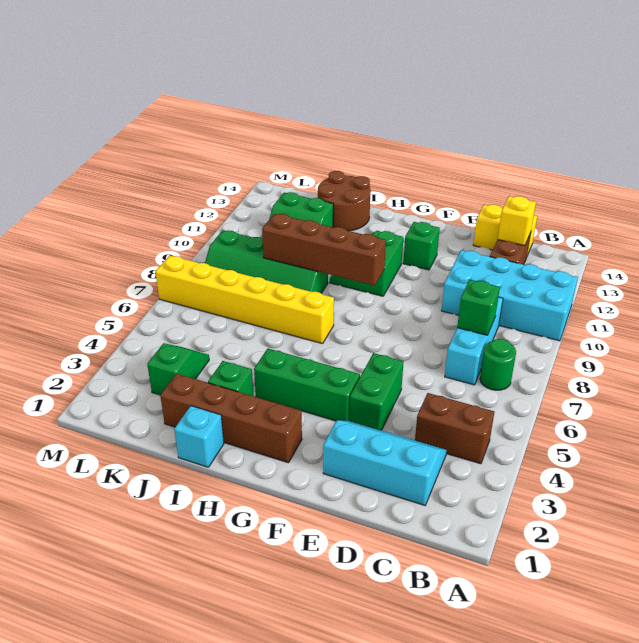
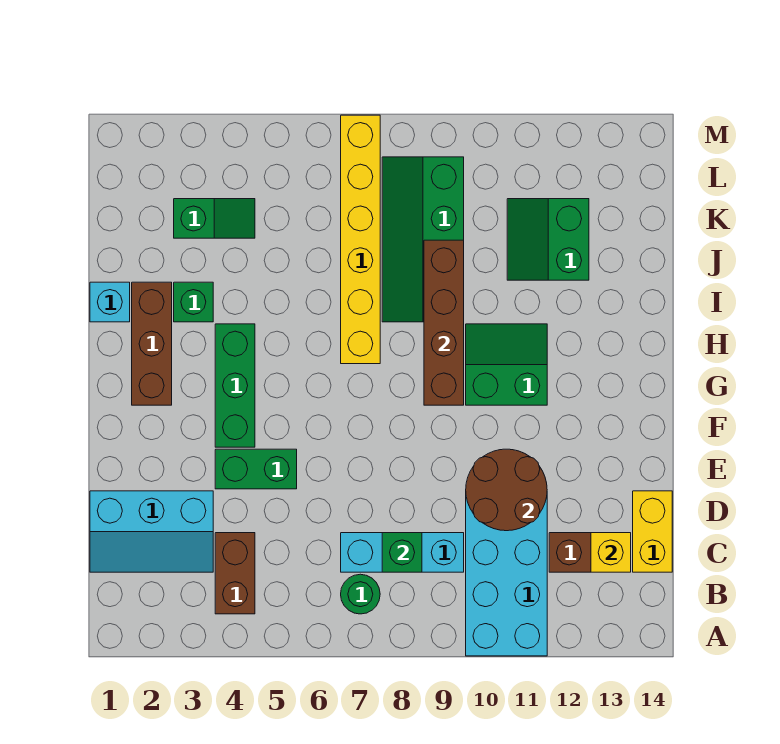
cyan 2x3 slope [323,420,447,505] -> cyan 2x3 slope turned to [90,491,213,572]
green 1x1 brick [403,222,440,270] -> none
brown 1x4 brick [160,374,302,463] -> brown 1x3 brick [132,282,172,405]
brown 2x2 round brick [318,171,371,231] -> brown 2x2 round brick moved to [466,449,547,531]

